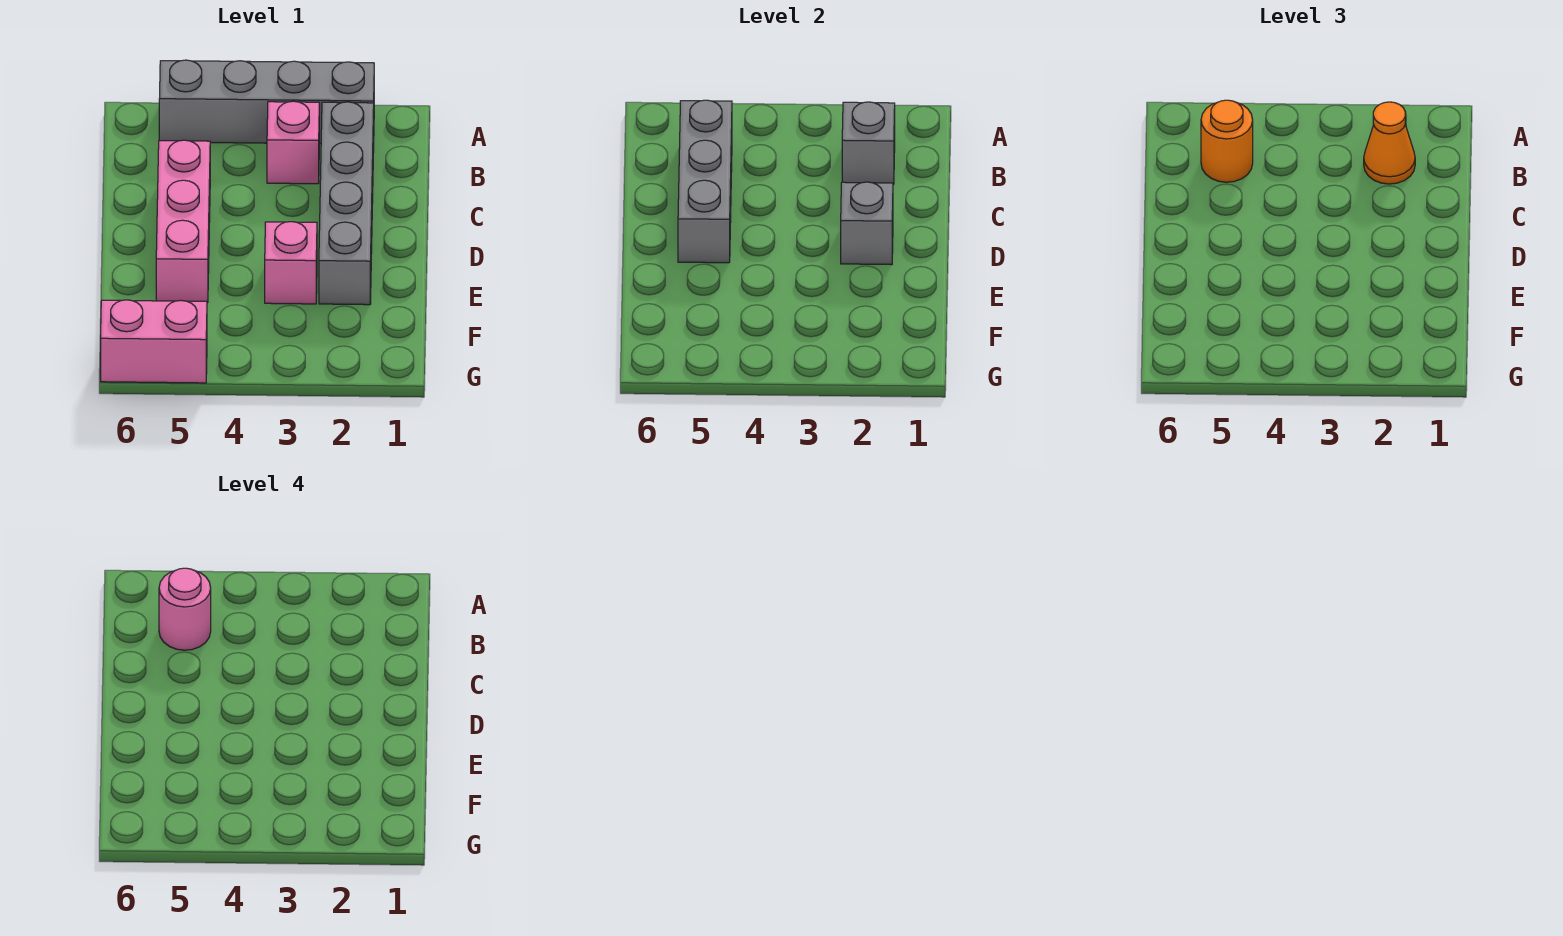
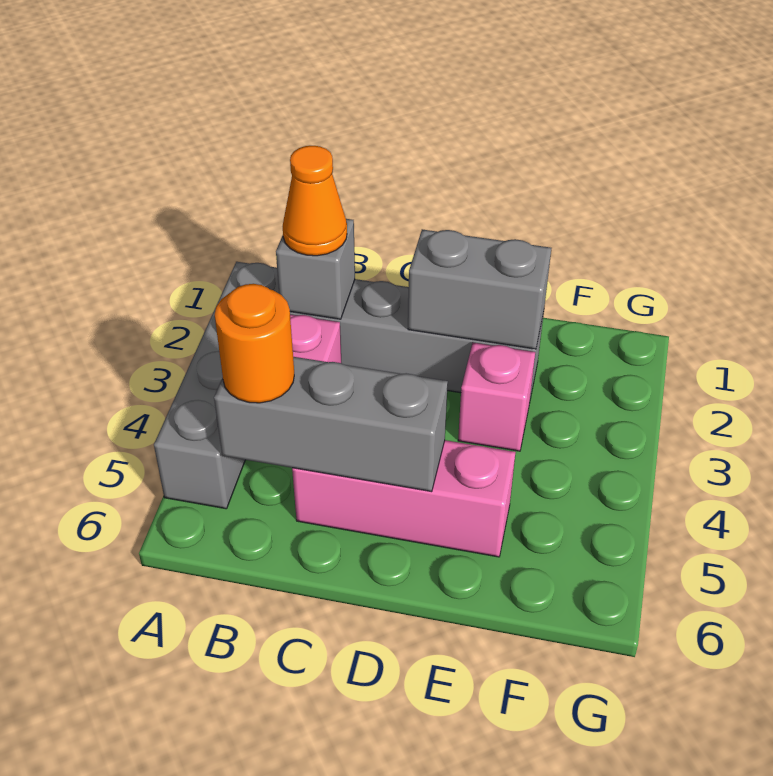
pink 1x1 round brick [159,568,211,650] -> none
grey 1x1 brick [841,182,893,265] -> grey 1x2 brick [408,229,551,349]
pink 1x2 brick [101,300,207,383] -> none

